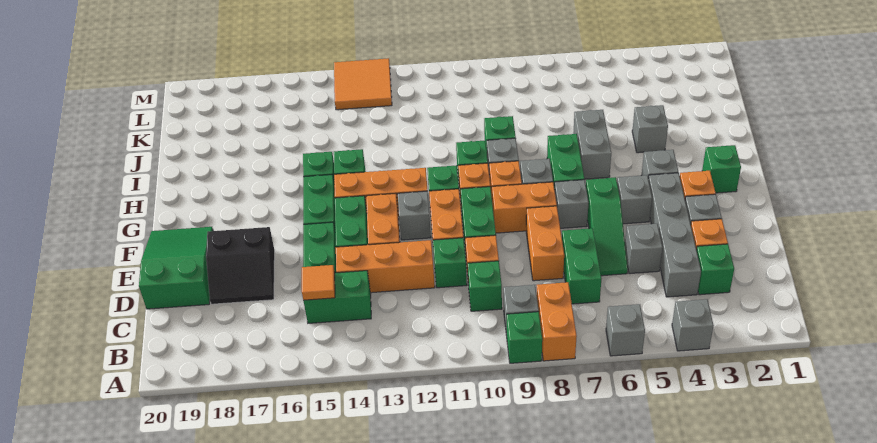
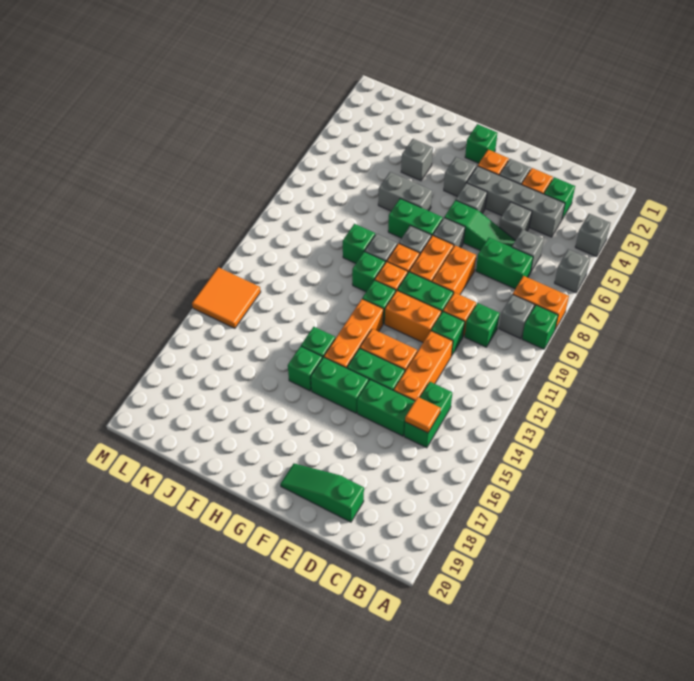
orange 1x2 brick [526,206,564,281] -> orange 1x2 brick turned to [432,246,476,295]
black 2x2 slope [206,227,275,304] -> none
green 2x3 slope [139,227,213,309] -> green 1x3 slope [280,464,364,522]
grey 1x1 brick [398,191,431,240] -> grey 1x1 brick moved to [512,229,544,271]

